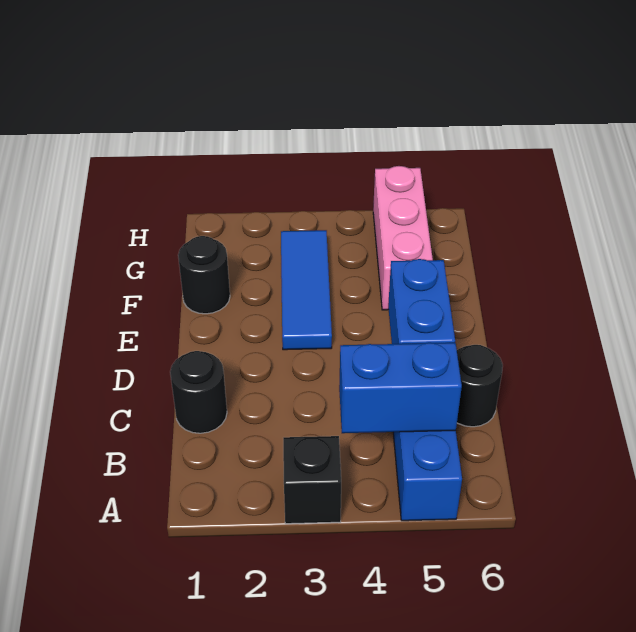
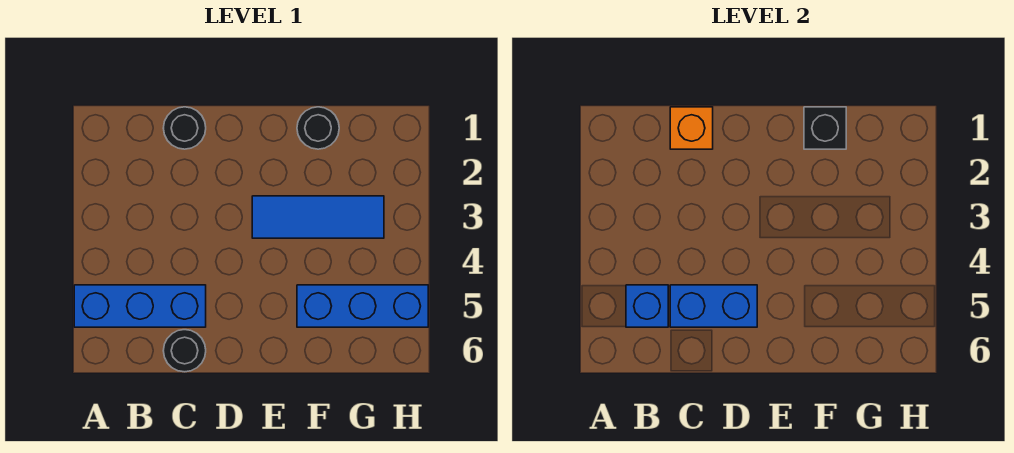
black 1x1 brick [283,436,341,524] -> black 1x1 brick moved to [804,107,846,149]
blue 1x2 brick [339,343,462,433] -> blue 1x1 brick [626,285,668,327]
none -> orange 1x1 brick [670,107,713,149]
pink 1x3 brick [373,166,433,310] -> blue 1x3 brick [297,285,428,327]

